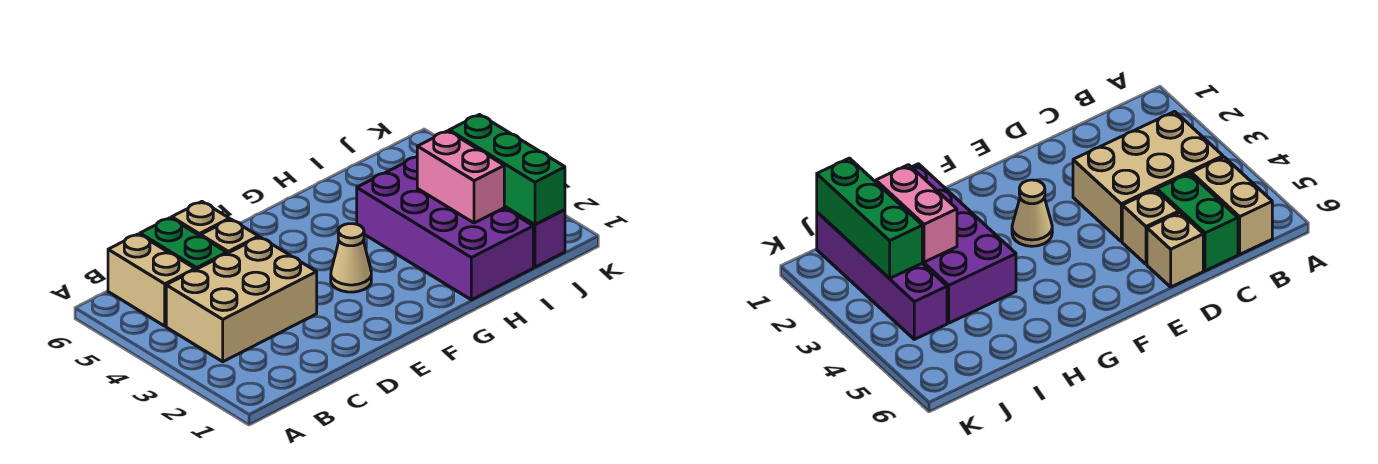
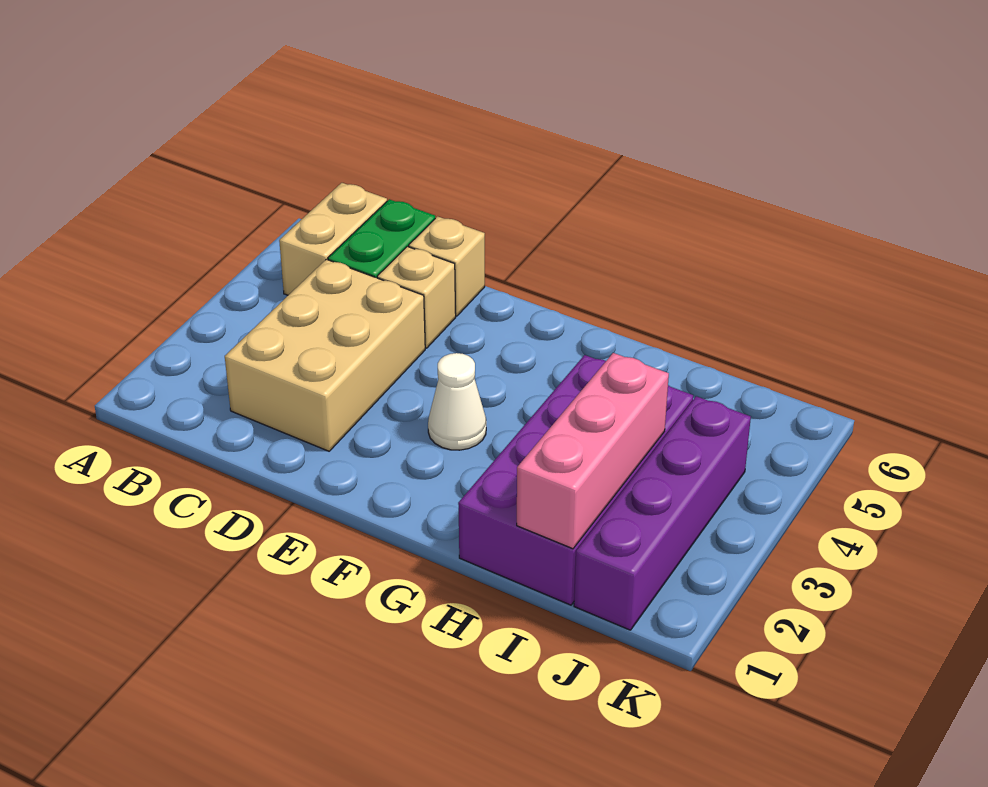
tan 2x3 brick [166,237,317,362] -> tan 2x3 brick turned to [225,259,425,451]
tan 1x1 cone [331,224,371,292] -> white 1x1 cone [428,353,486,450]
pink 1x2 brick [417,131,504,223] -> pink 1x3 brick [517,353,669,549]
green 1x3 brick [449,115,565,225] -> none

